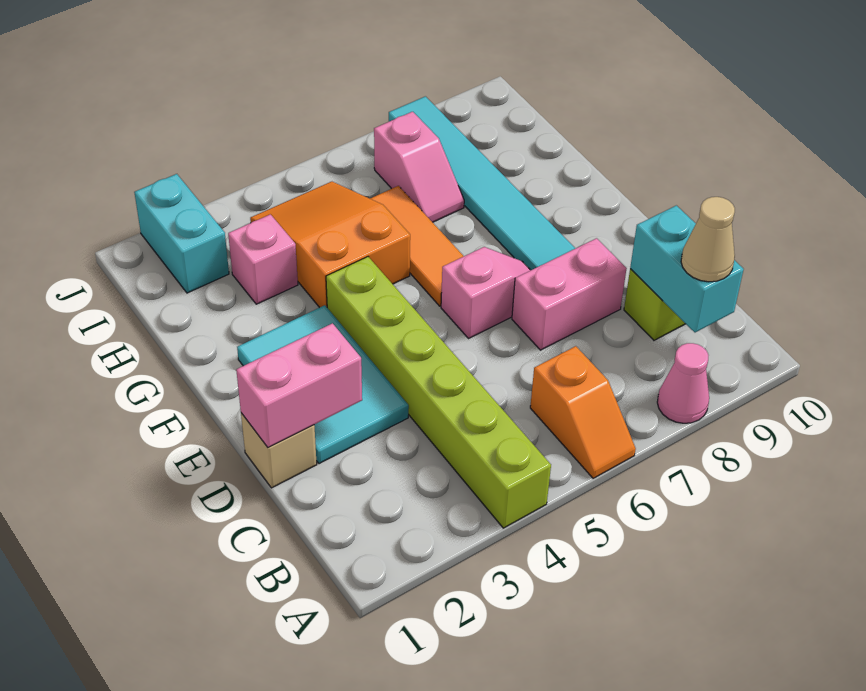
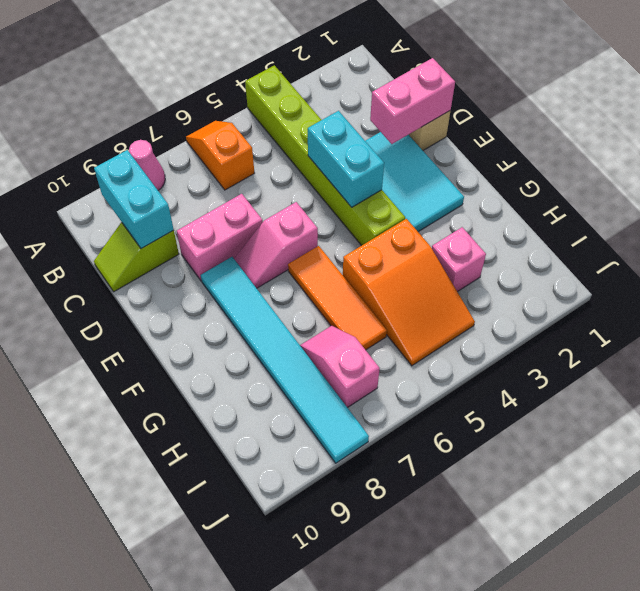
tan 1x1 cone [681,197,735,282] -> none
cyan 1x2 brick [134,174,229,293] -> cyan 1x2 brick moved to [308,111,384,207]

